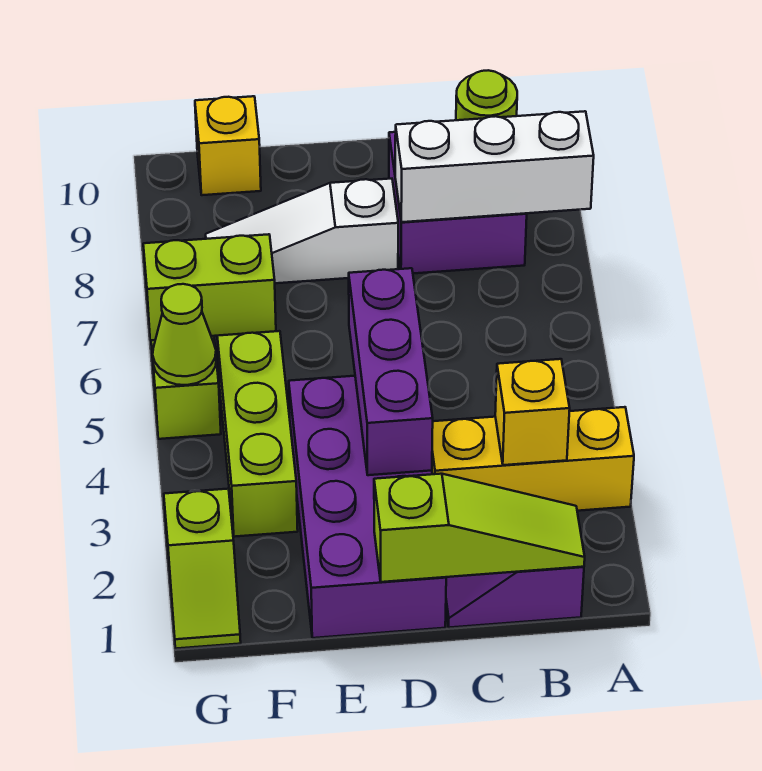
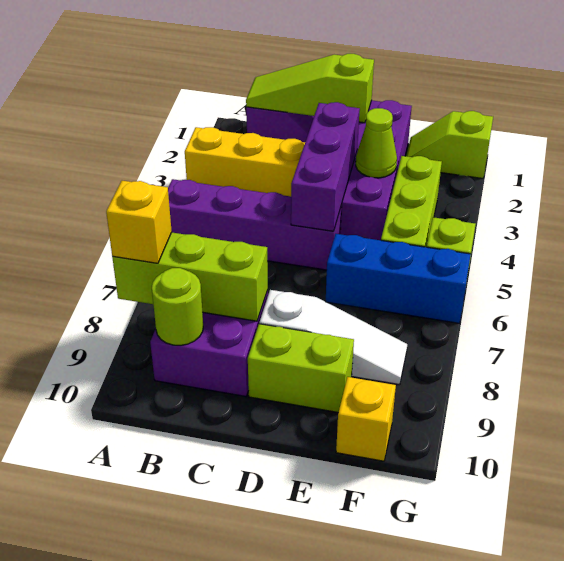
none -> purple 1x4 brick [168,179,342,270]
white 1x3 brick [395,111,594,222] -> lime 1x3 brick [112,232,268,321]
yellow 1x1 brick [495,359,570,465] -> yellow 1x1 brick moved to [106,181,172,263]
none -> blue 1x3 brick [326,234,471,323]
lime 1x2 brick [143,234,276,340] -> lime 1x2 brick moved to [248,324,354,413]
lime 1x2 slope [164,489,241,649] -> lime 1x2 slope turned to [406,111,493,178]
lime 1x1 cone [153,284,216,385] -> lime 1x1 cone moved to [356,108,397,178]

